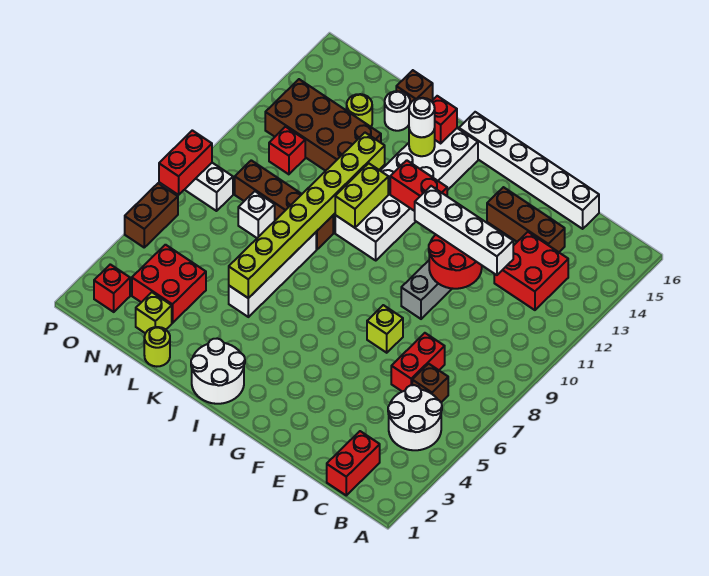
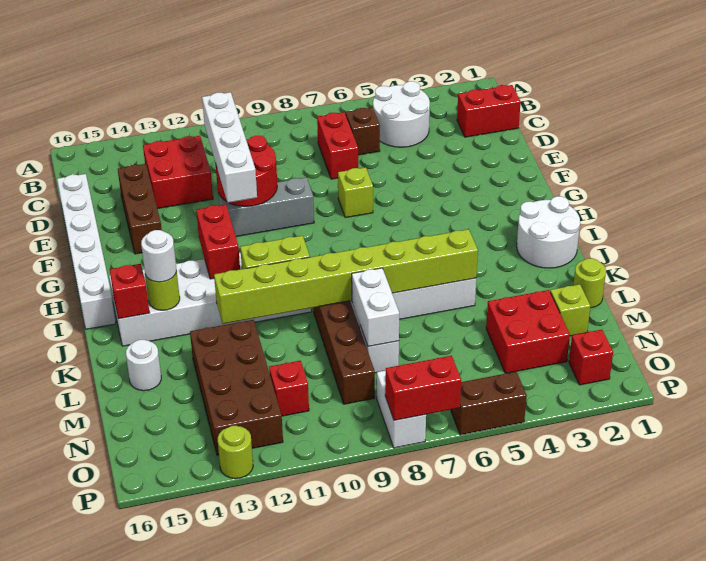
red 1x2 brick [391,333,445,392] -> red 1x2 brick turned to [317,112,358,179]
none -> white 1x2 brick [352,268,399,347]
brown 1x1 brick [396,70,433,103] -> none
lime 1x1 round brick [347,94,372,127] -> lime 1x1 round brick moved to [218,426,253,479]

